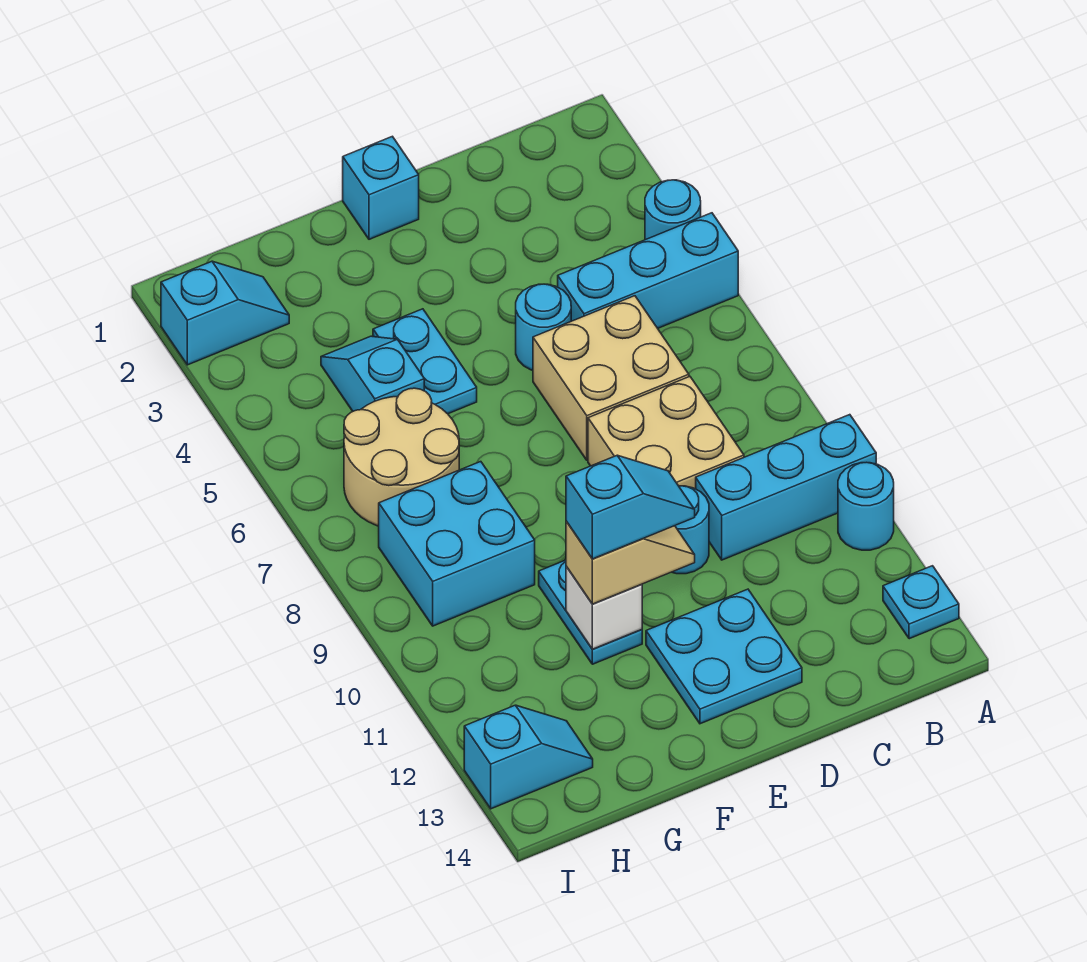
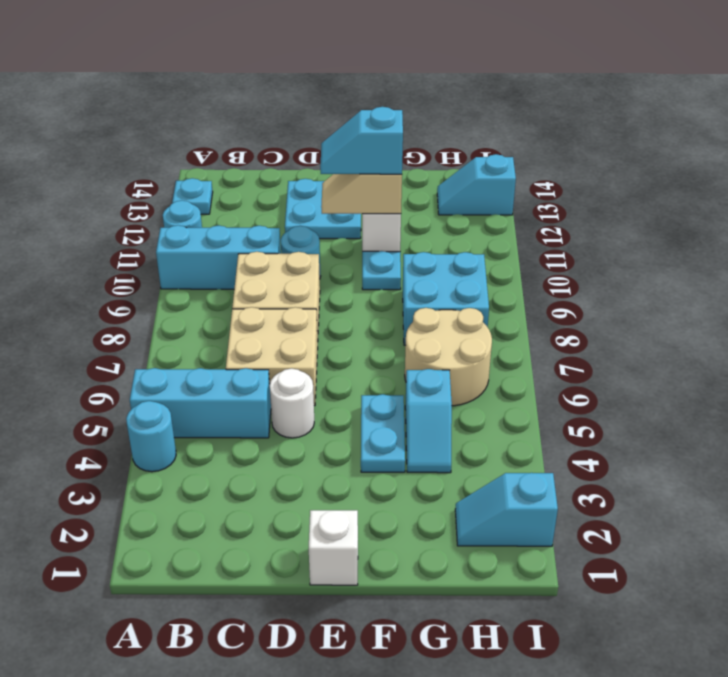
cyan 1x1 round brick [516,284,571,370] -> white 1x1 round brick [270,368,314,438]
cyan 1x1 brick [343,136,419,239] -> white 1x1 brick [309,510,358,585]

